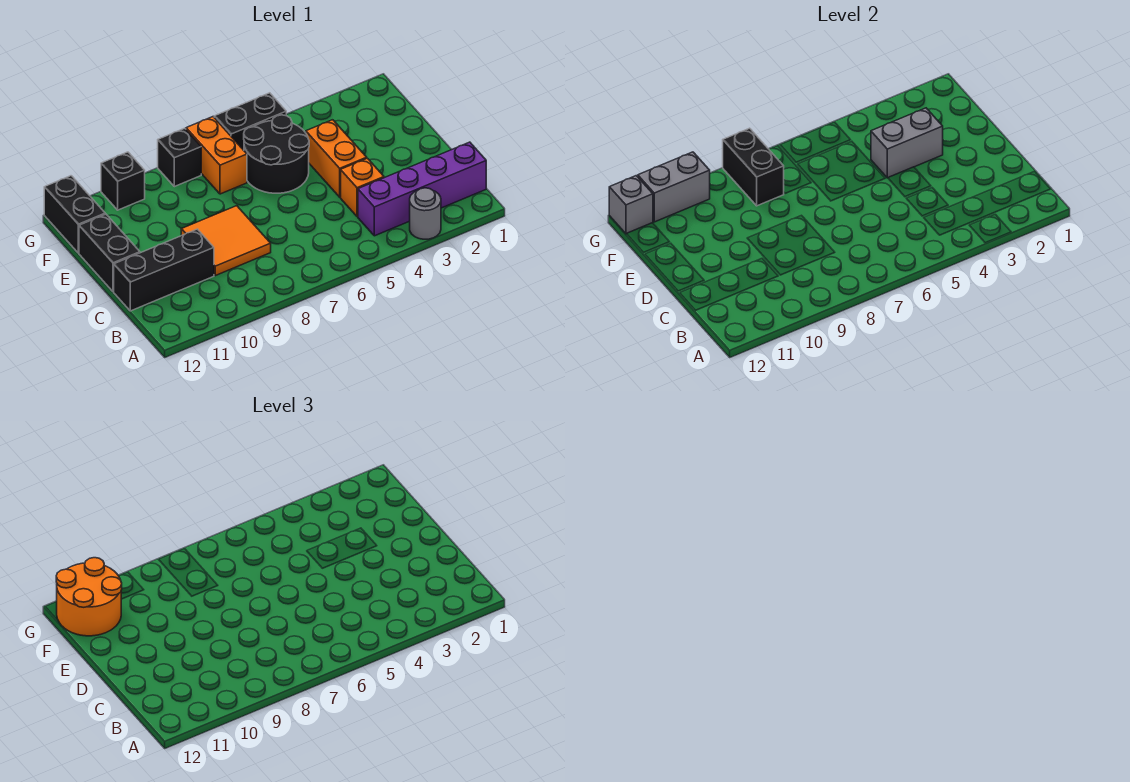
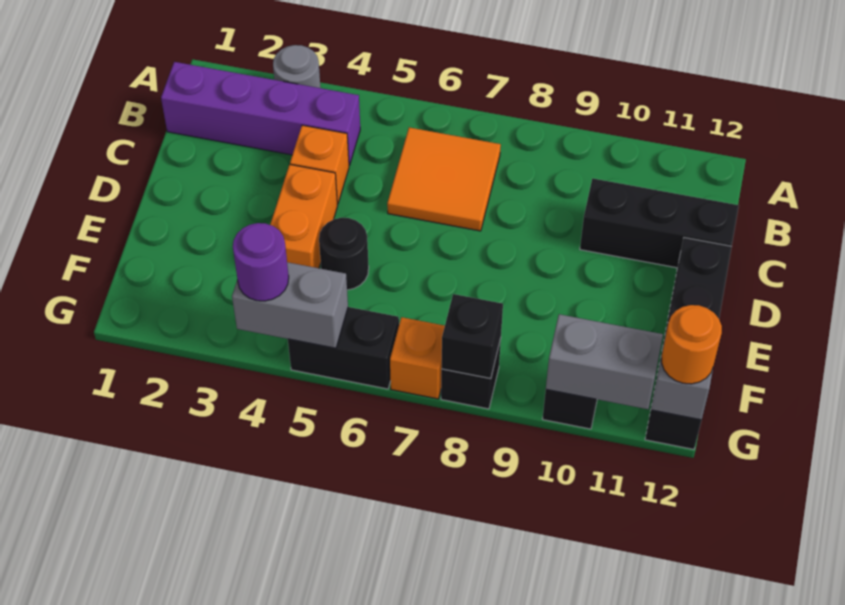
orange 2x2 tile [181,206,271,276] -> orange 2x2 tile moved to [387,127,501,231]
grey 1x2 brick [871,108,943,178] -> grey 1x2 brick moved to [232,262,348,348]
black 2x2 round brick [244,115,309,193] -> black 1x1 round brick [319,218,369,290]
orange 1x2 brick [186,117,247,194] -> orange 1x1 brick [390,317,445,399]
black 1x2 brick [723,128,784,206] -> black 1x1 brick [442,294,503,379]
orange 2x2 round brick [56,558,122,636] -> orange 1x1 round brick [662,305,722,384]
none -> purple 1x1 round brick [233,223,289,301]

